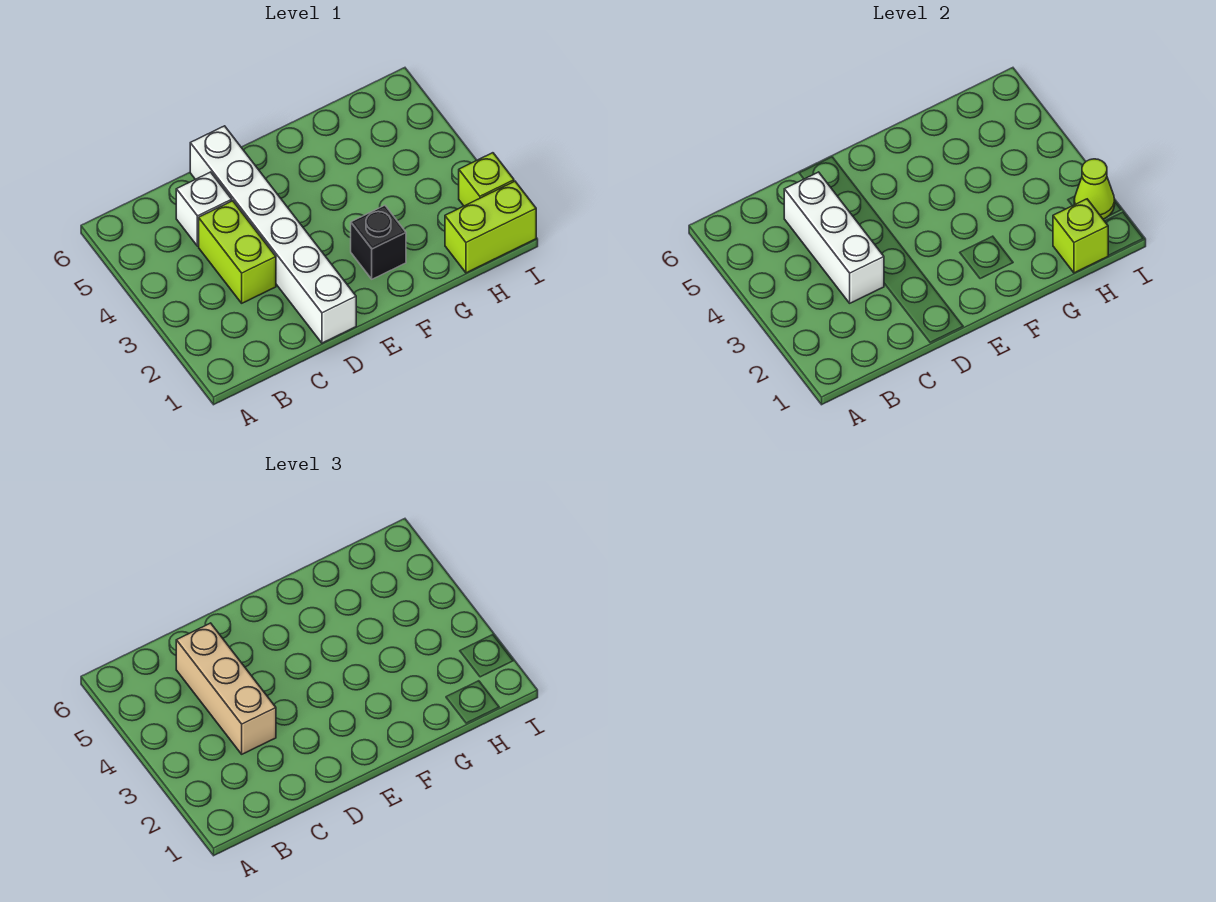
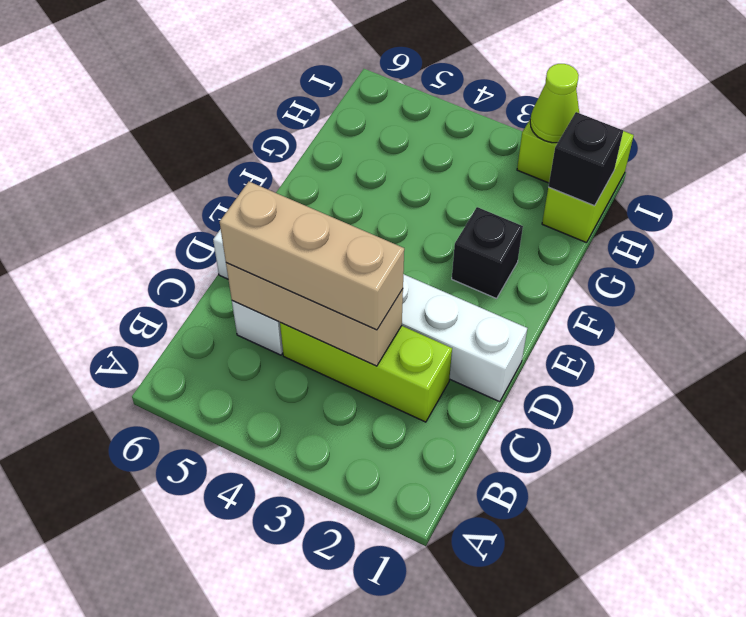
lime 1x2 brick [199,201,276,303] -> lime 1x3 brick [280,323,452,422]
white 1x3 brick [784,172,884,303] -> tan 1x3 brick [226,263,403,366]
lime 1x1 brick [1053,199,1108,273] -> black 1x1 brick [548,112,623,206]

